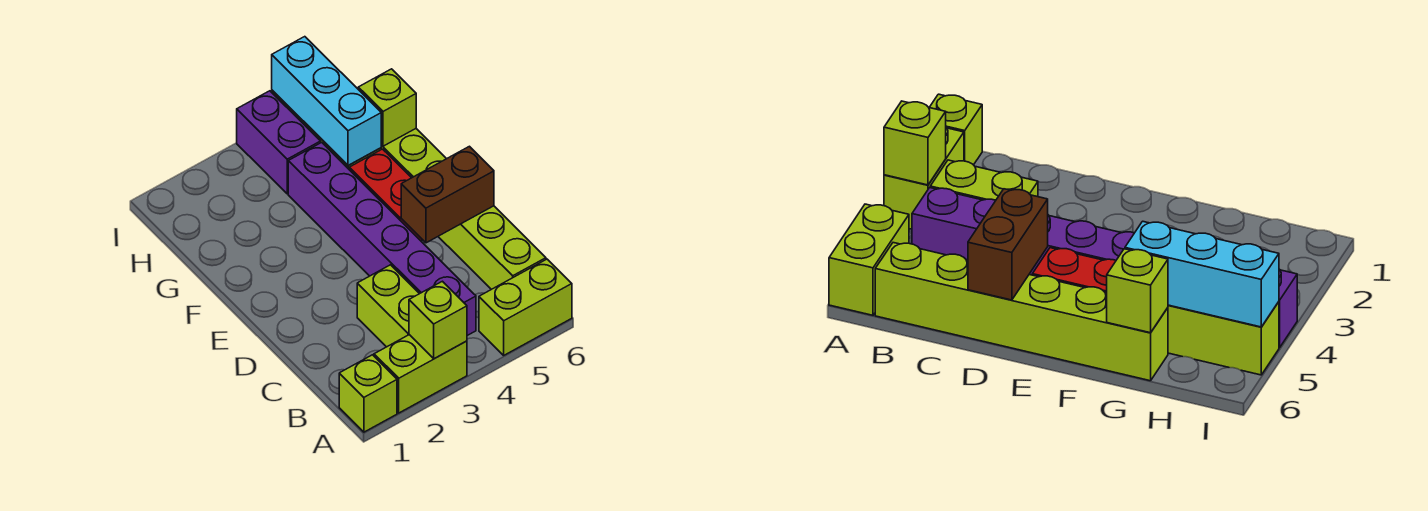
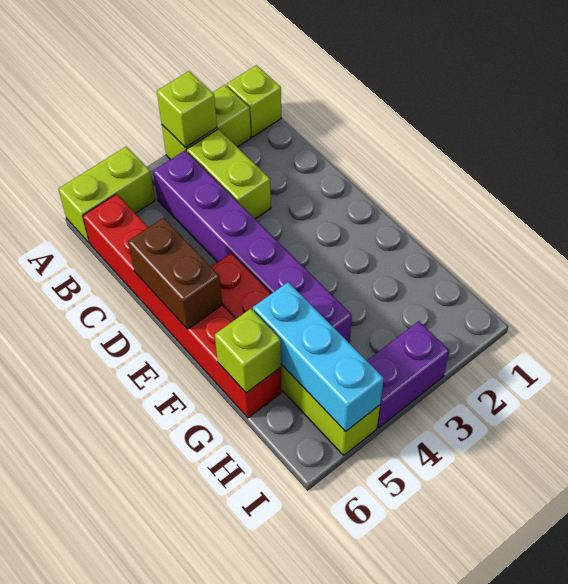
lime 1x6 brick [381,129,546,289] -> red 1x6 brick [83,194,282,418]
brown 1x2 brick [401,146,494,243] -> brown 1x2 brick turned to [128,218,222,329]
purple 1x2 brick [237,91,321,194] -> purple 1x2 brick turned to [367,321,449,428]

